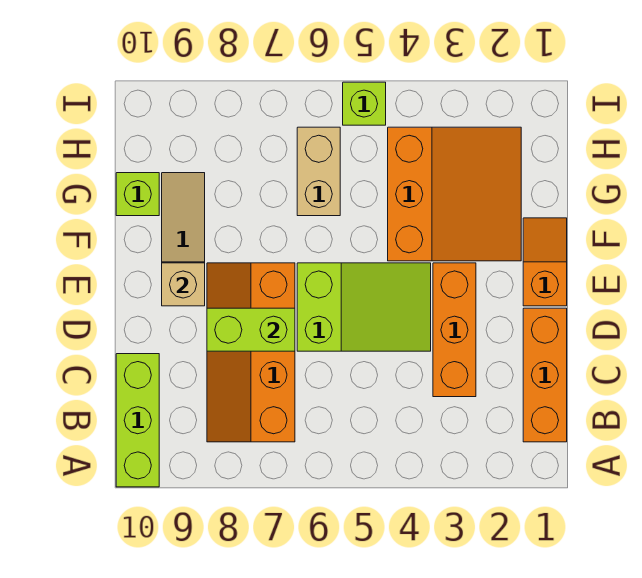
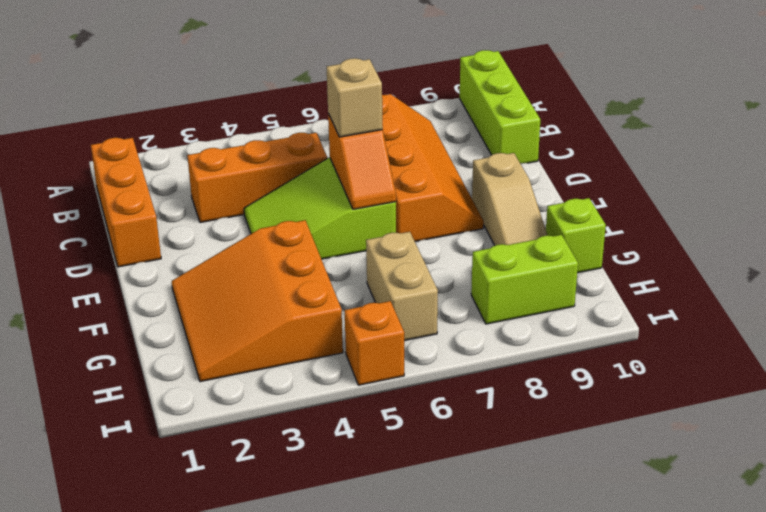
orange 1x3 brick [433,263,476,397] -> orange 1x3 brick turned to [187,133,327,223]
lime 1x2 brick [207,308,295,351] -> lime 1x2 brick moved to [471,235,578,324]
orange 1x2 slope [523,218,567,306] -> orange 1x2 slope moved to [328,114,396,209]
tan 1x1 brick [162,263,205,306] -> tan 1x1 brick moved to [327,58,383,137]
lime 1x1 brick [343,82,386,125] -> orange 1x1 brick [345,301,404,385]

